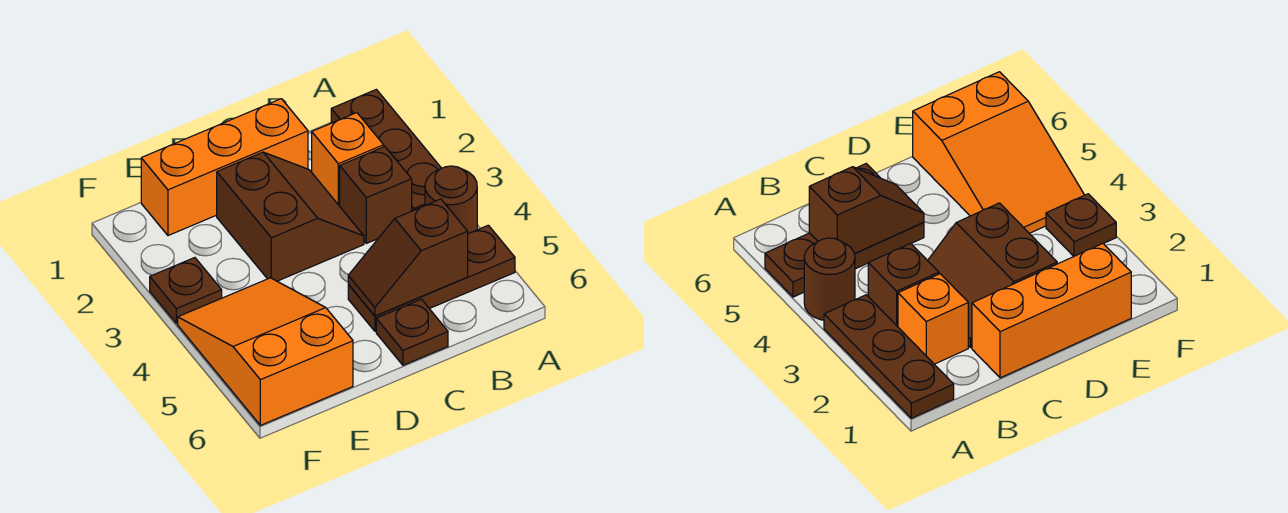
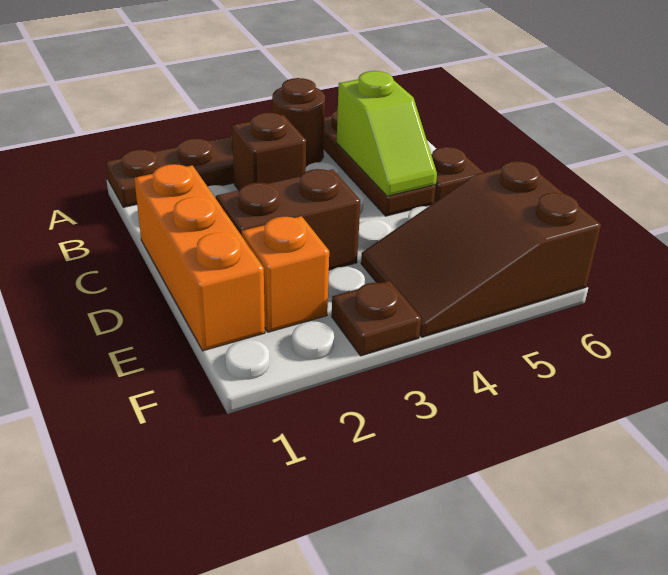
orange 1x1 brick [312,113,384,206] -> orange 1x1 brick moved to [242,216,329,332]
brown 1x2 slope [348,199,468,316] -> lime 1x2 slope [337,71,437,196]
orange 2x3 slope [178,278,353,425] -> brown 2x3 slope [361,161,601,337]

